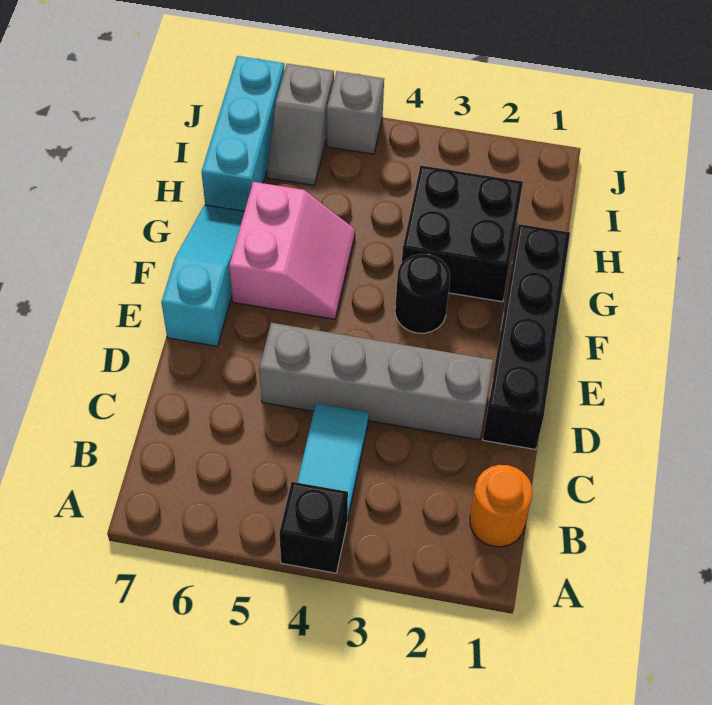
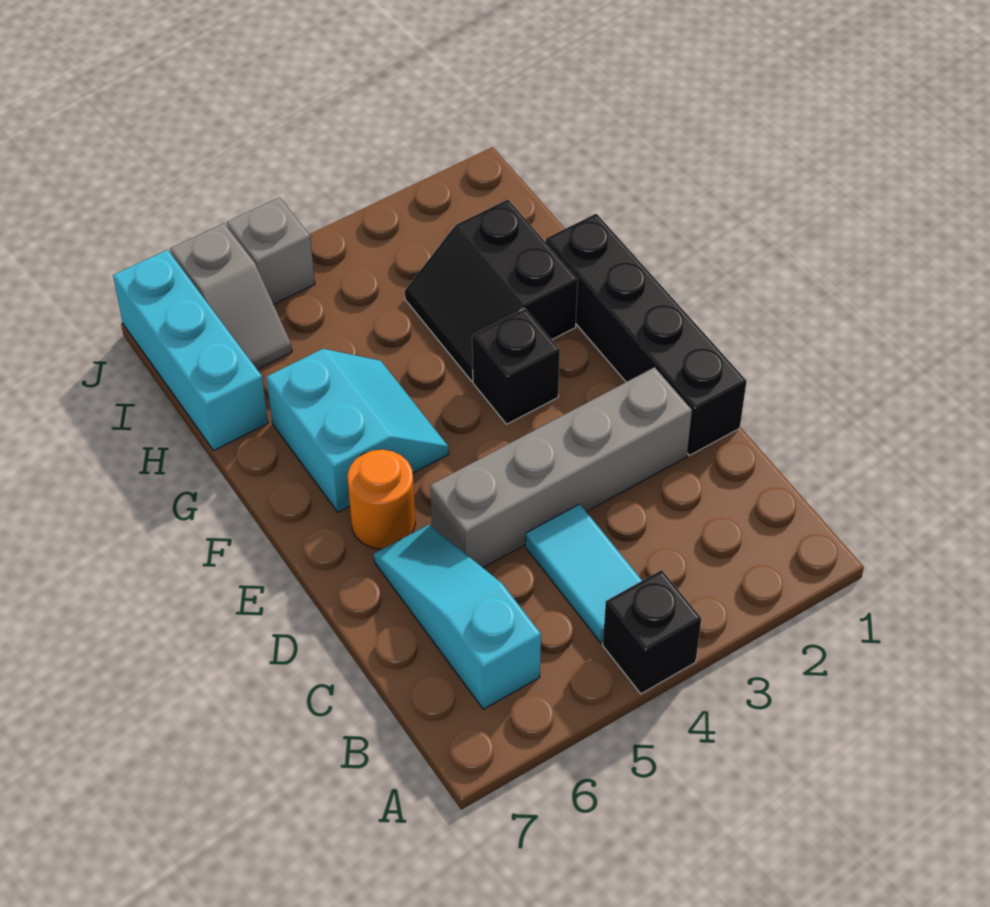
orange 1x1 round brick [470,465,532,547] -> orange 1x1 round brick moved to [347,450,415,549]
cyan 1x3 slope [161,205,245,346] -> cyan 1x3 slope moved to [374,525,541,709]
black 1x1 round brick [395,254,450,333] -> black 1x1 brick [472,309,560,424]
pink 2x2 slope [229,182,355,319] -> cyan 2x2 slope [266,349,449,512]
black 2x2 brick [402,166,523,302] -> black 2x2 slope [405,200,578,381]

